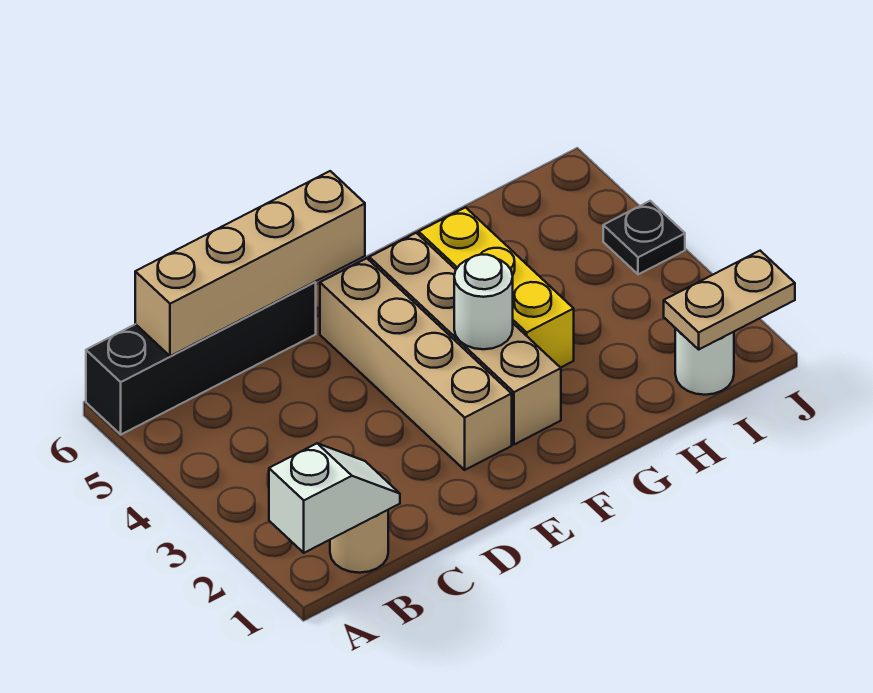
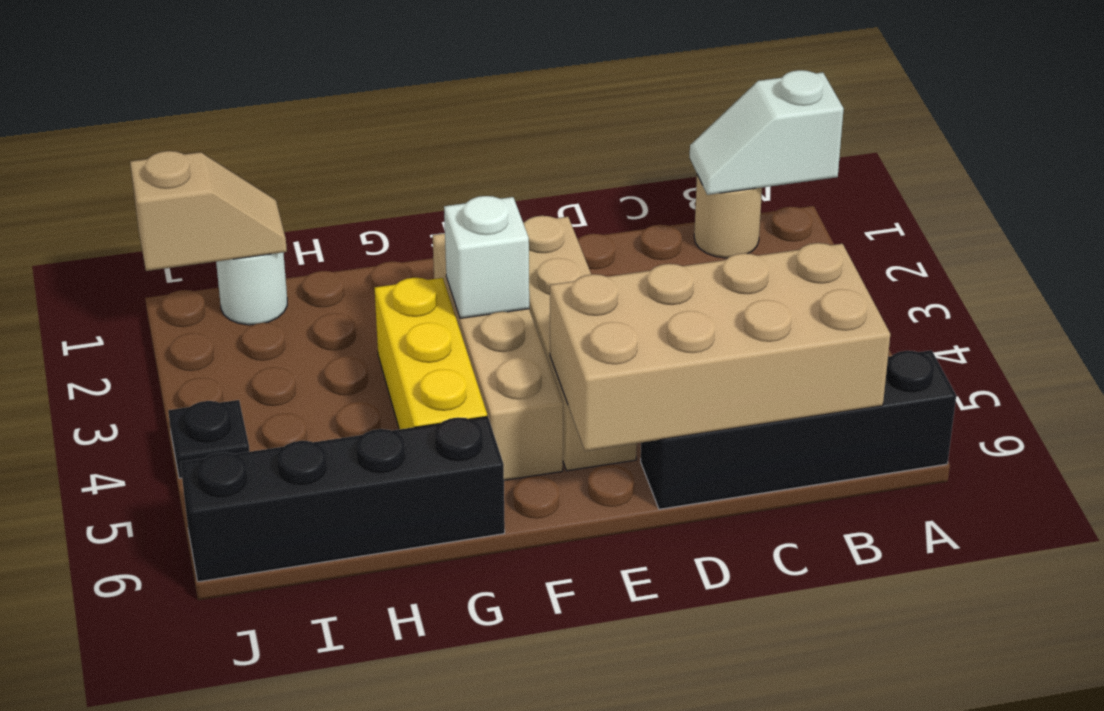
tan 1x4 brick [135,171,365,356] -> tan 2x4 brick [550,243,890,451]
white 1x1 round brick [454,254,513,349] -> white 1x1 brick [444,196,529,319]
none -> black 1x4 brick [180,416,505,582]
tan 1x2 plate [664,251,795,349] -> tan 1x2 slope [130,151,287,271]

